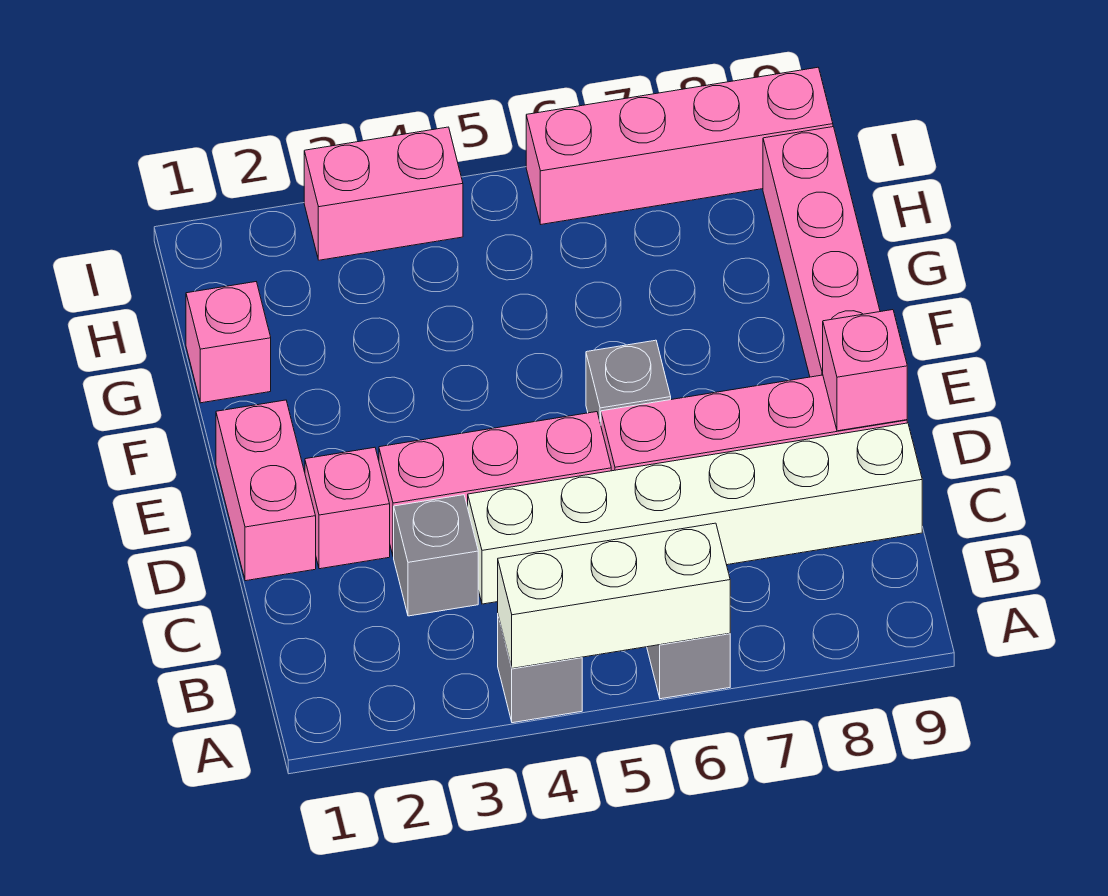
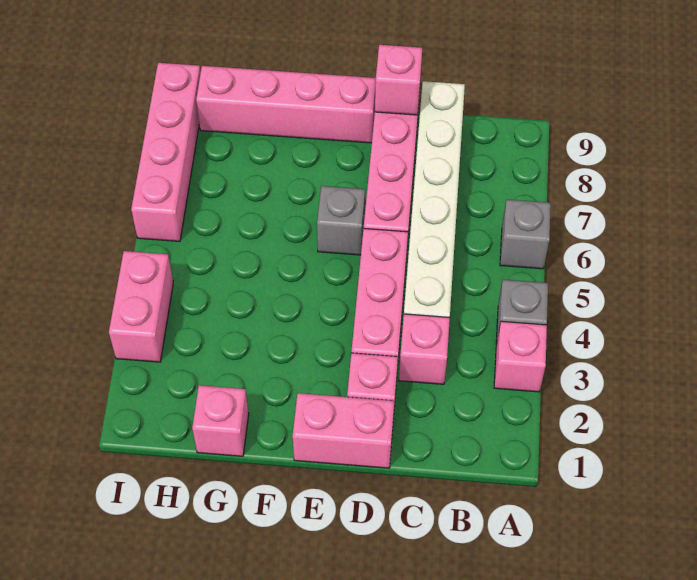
none -> pink 1x1 brick [494,321,547,392]
white 1x3 brick [498,523,730,668] -> none
grey 1x1 brick [394,495,478,616] -> pink 1x1 brick [399,314,450,384]

